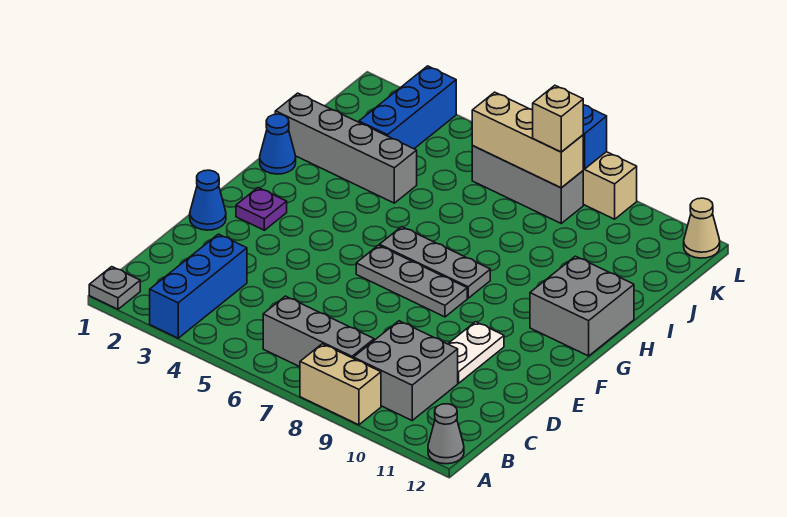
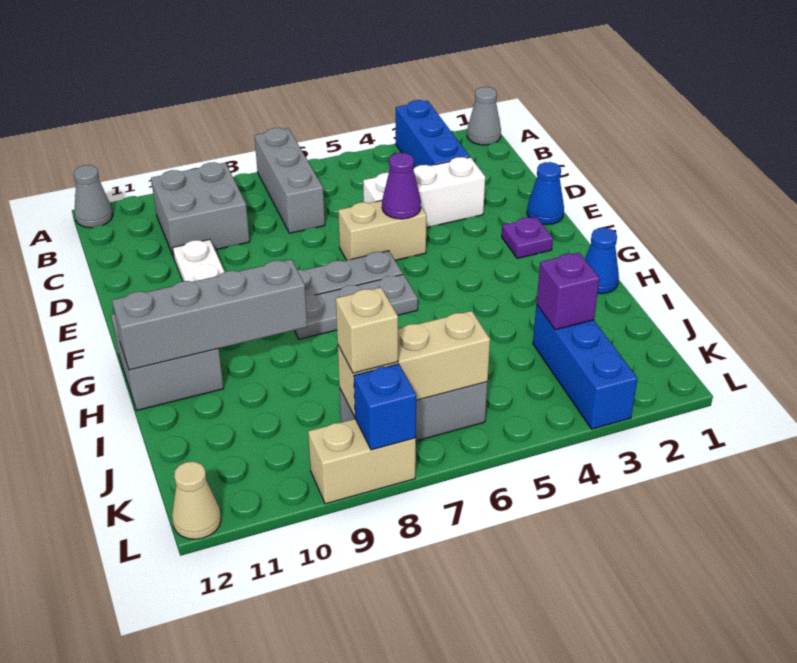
grey 1x1 plate [89,267,140,309] -> grey 1x1 cone [467,87,501,145]
tan 1x2 brick [300,344,381,425] -> tan 1x2 brick moved to [338,200,427,260]
grey 1x3 brick [263,296,374,367] -> grey 1x3 brick turned to [254,128,325,233]
none -> white 1x3 brick [363,157,485,228]
none -> purple 1x1 cone [382,153,421,219]
grey 1x4 brick [275,93,417,203] -> grey 1x4 brick moved to [112,259,307,370]
none -> purple 1x1 brick [537,253,599,330]

